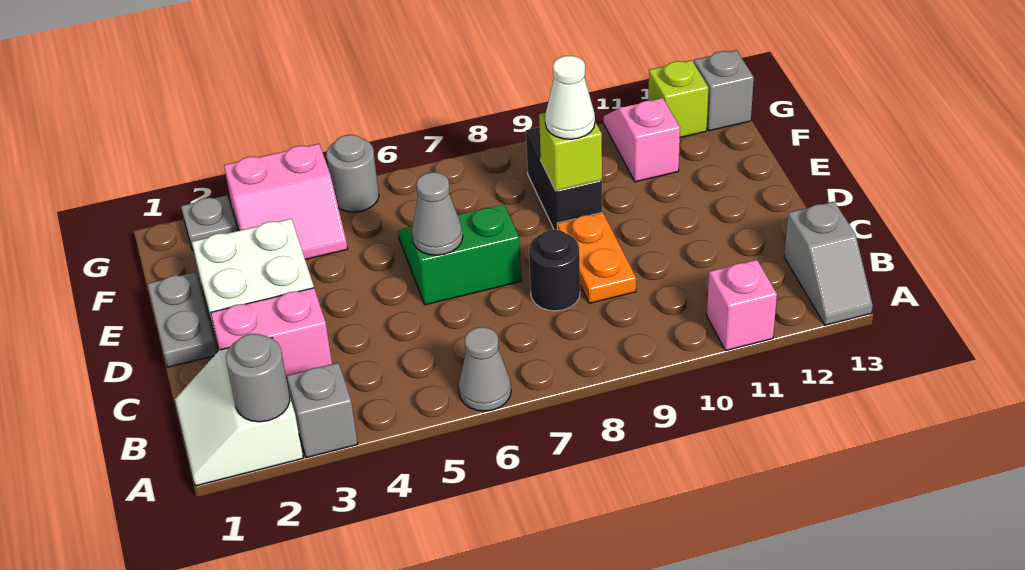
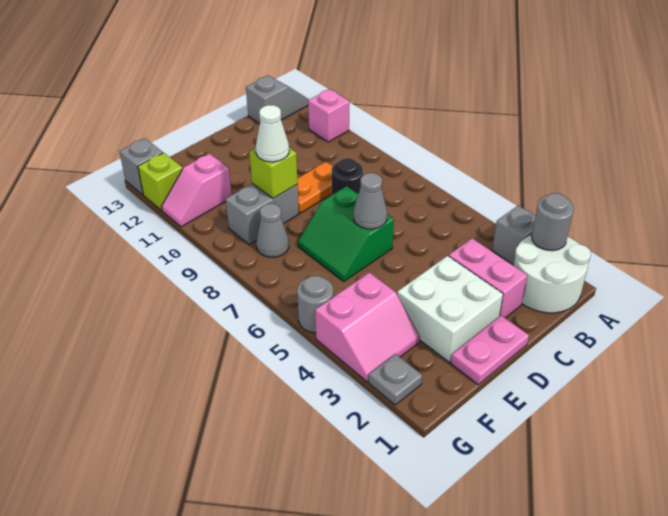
white 2x2 slope [175,348,303,486] -> white 2x2 round brick [513,235,591,313]
grey 1x1 cone [459,327,511,411] -> grey 1x1 cone moved to [256,204,289,257]
grey 1x2 plate [148,272,217,367] -> pink 1x2 plate [451,316,529,385]
black 1x2 brick [526,127,602,230] -> grey 1x2 brick [226,183,299,245]
pink 2x2 slope [224,144,347,259] -> pink 2x2 slope turned to [315,273,420,382]

